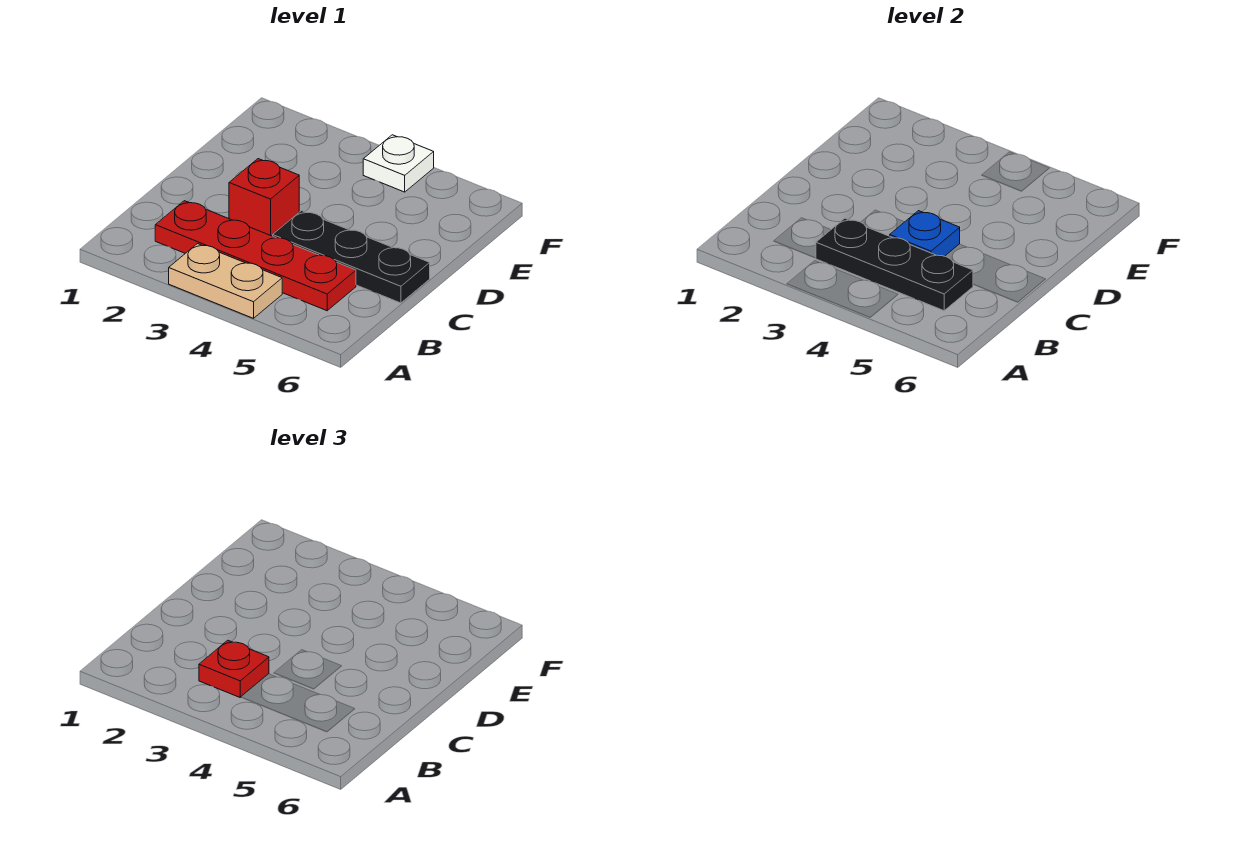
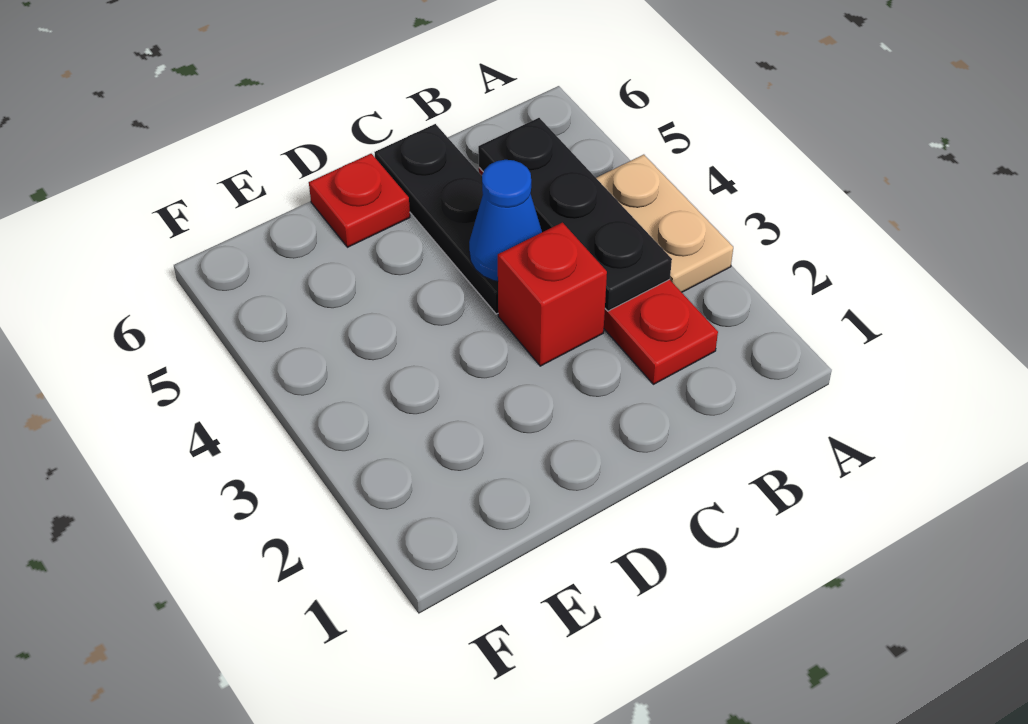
red 1x1 plate [199,640,269,697] -> red 1x1 plate moved to [309,154,410,247]
blue 1x1 plate [890,211,960,256] -> blue 1x1 cone [469,160,542,281]
white 1x1 plate [363,135,434,192] -> none

